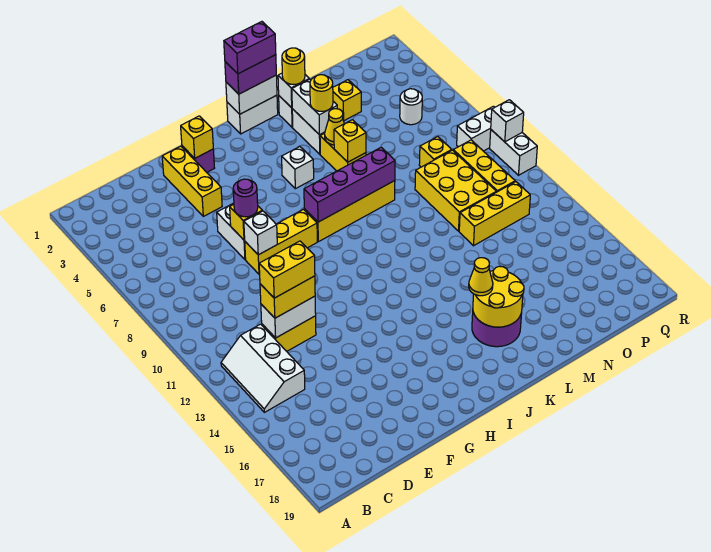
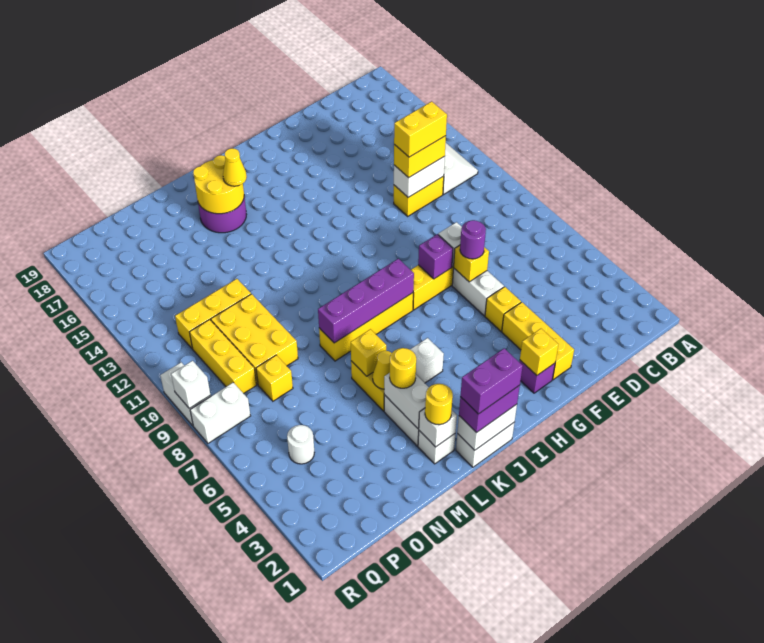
none -> purple 1x1 brick [418,234,453,279]
yellow 1x1 brick [333,80,361,121] -> yellow 1x1 brick moved to [485,287,521,331]

